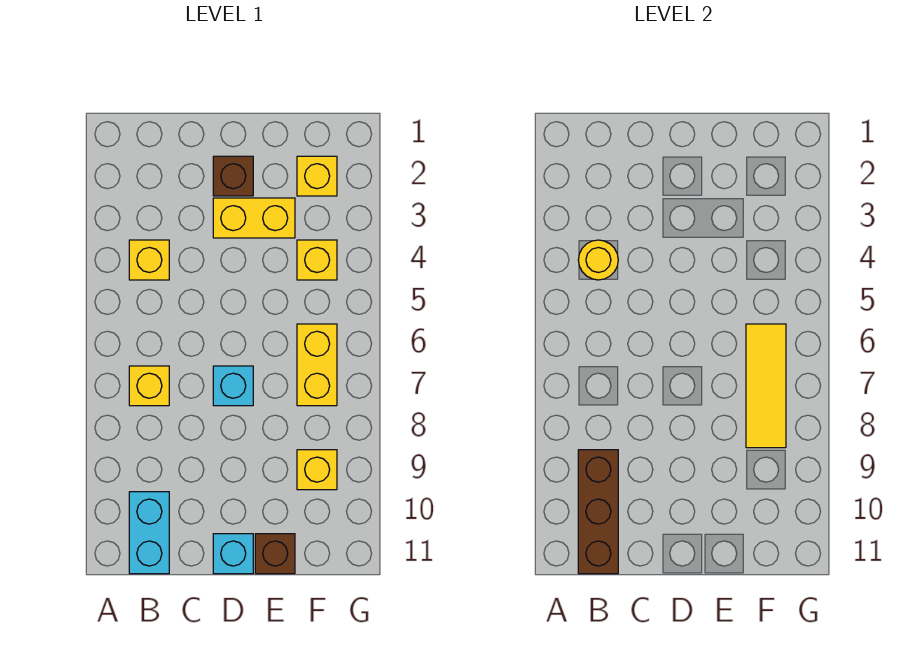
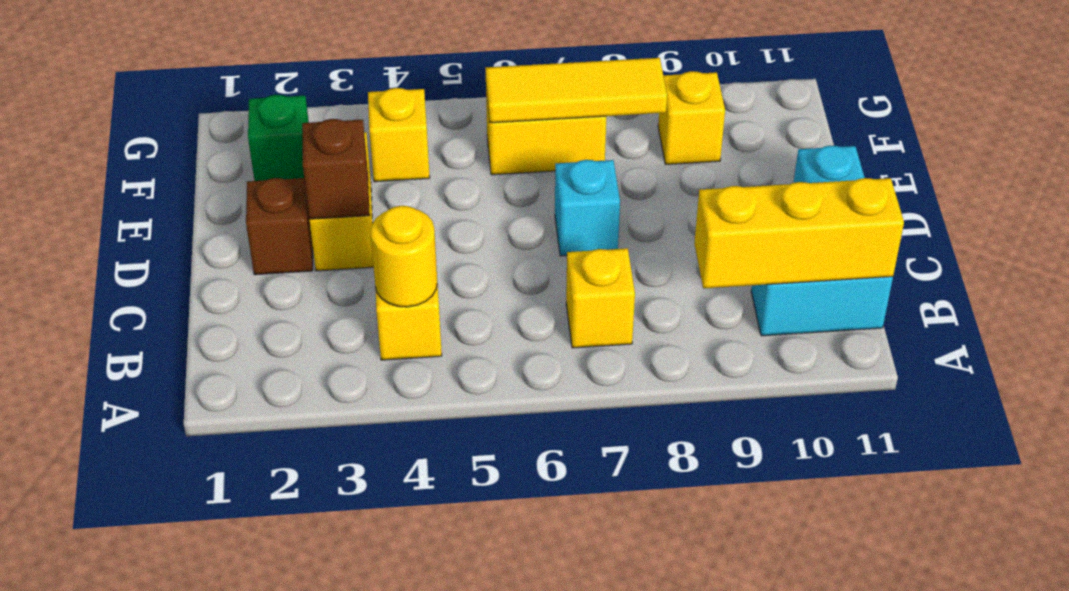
brown 1x3 brick [578,450,618,574] -> yellow 1x3 brick [694,178,904,288]
brown 1x1 brick [255,534,295,574] -> brown 1x1 brick moved to [302,119,370,219]
yellow 1x1 brick [297,156,337,196] -> green 1x1 brick [248,95,309,181]

